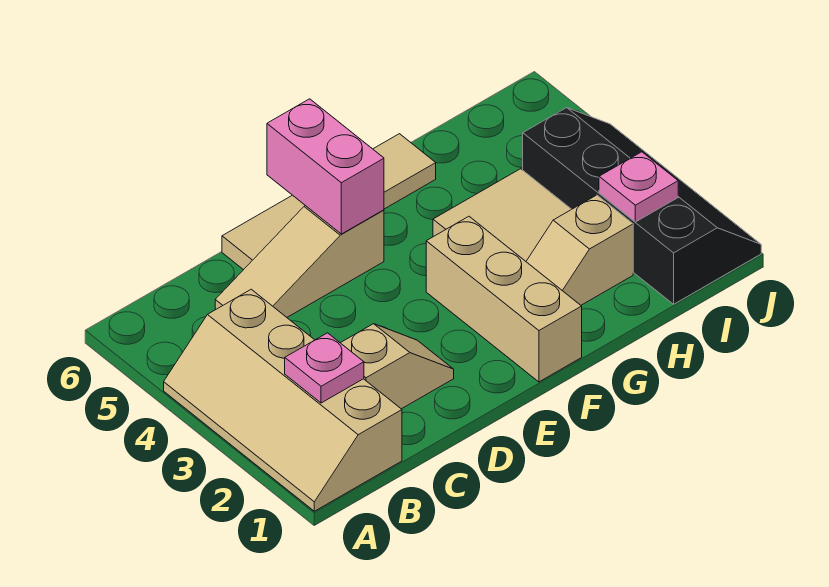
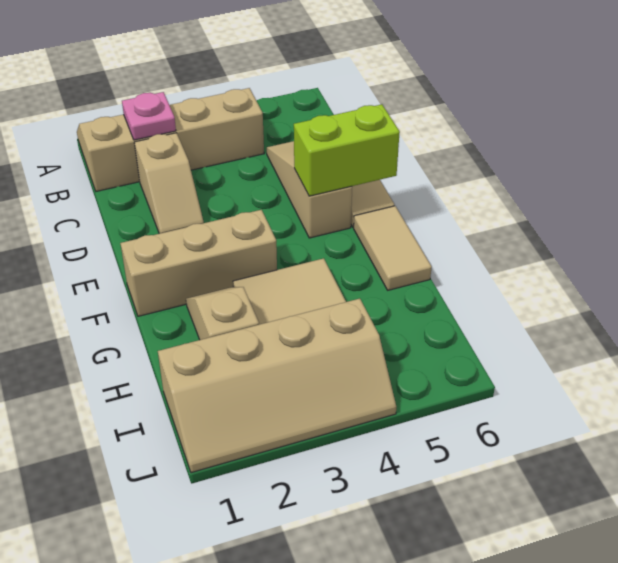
pink 1x2 brick [267,99,384,234] -> lime 1x2 brick [294,104,400,196]
black 2x4 slope [523,108,761,304] -> tan 2x4 slope [158,299,396,473]
pink 1x1 plate [599,152,678,222] -> none

